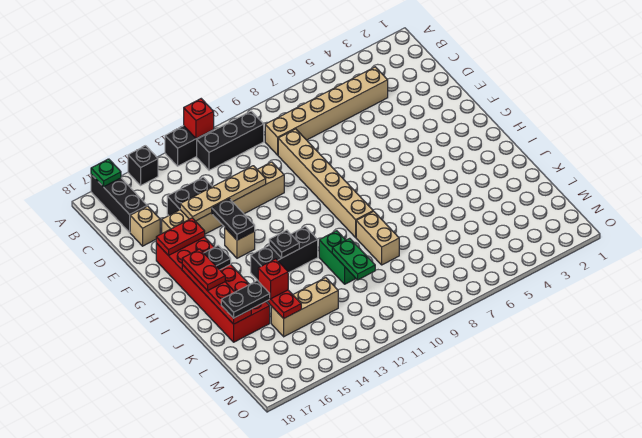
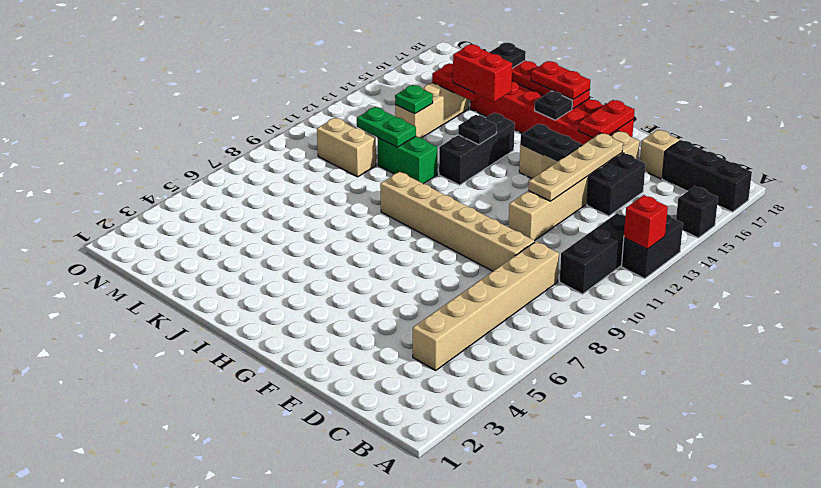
green 1x1 plate [91,159,121,187] -> green 1x1 plate moved to [395,85,433,114]
tan 1x2 brick [356,211,399,265] -> tan 1x2 brick moved to [317,118,376,177]
red 1x1 brick [258,259,288,299] -> red 1x2 brick [453,44,512,102]

